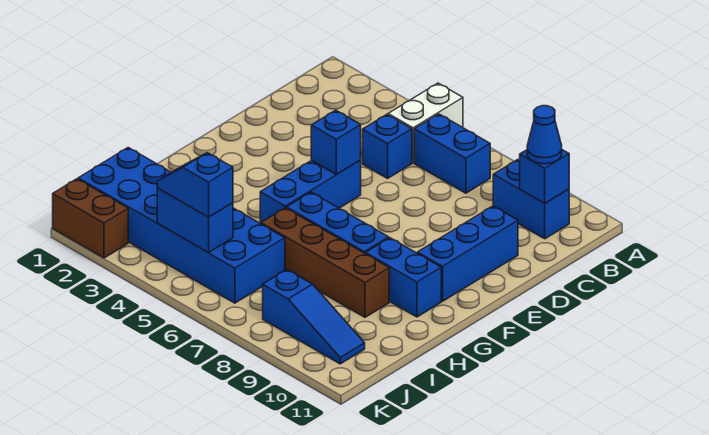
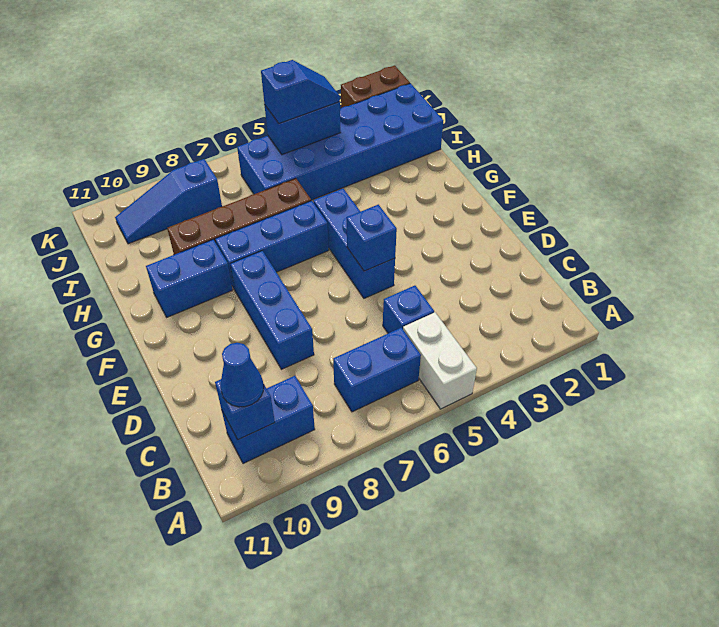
blue 1x3 brick [417,206,518,301] -> blue 1x3 brick moved to [230,251,314,369]

